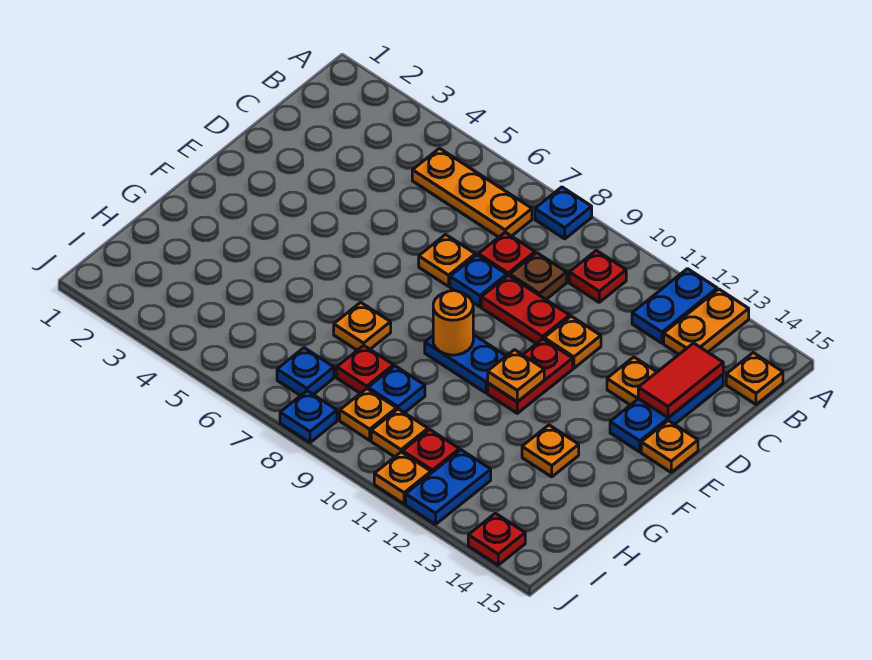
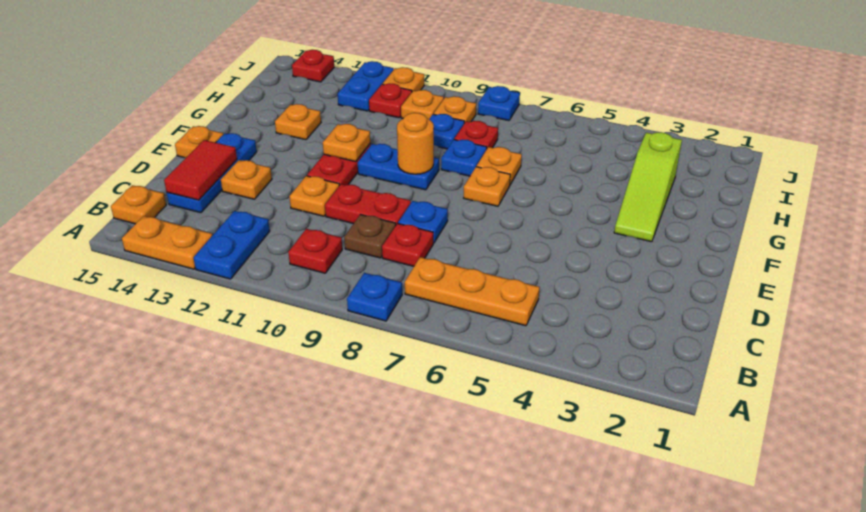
orange 1x2 plate [664,289,749,354] -> orange 1x2 plate turned to [122,216,213,269]
orange 1x1 plate [419,234,475,286] -> orange 1x1 plate moved to [464,167,510,206]
none -> lime 1x3 slope [614,132,682,242]
blue 1x1 plate [277,348,334,396] -> blue 1x1 plate moved to [441,139,487,176]

